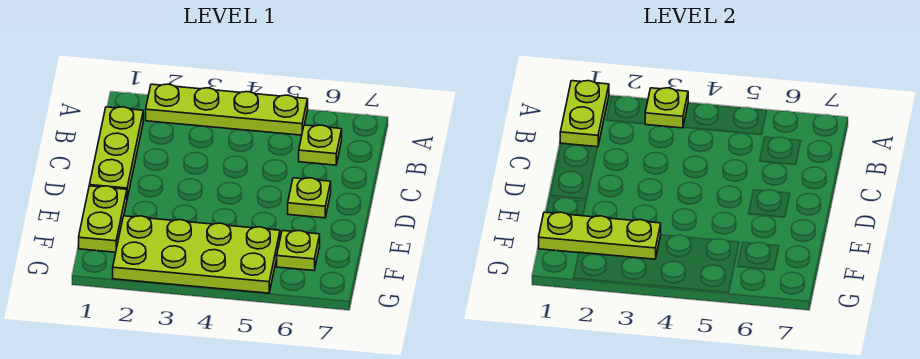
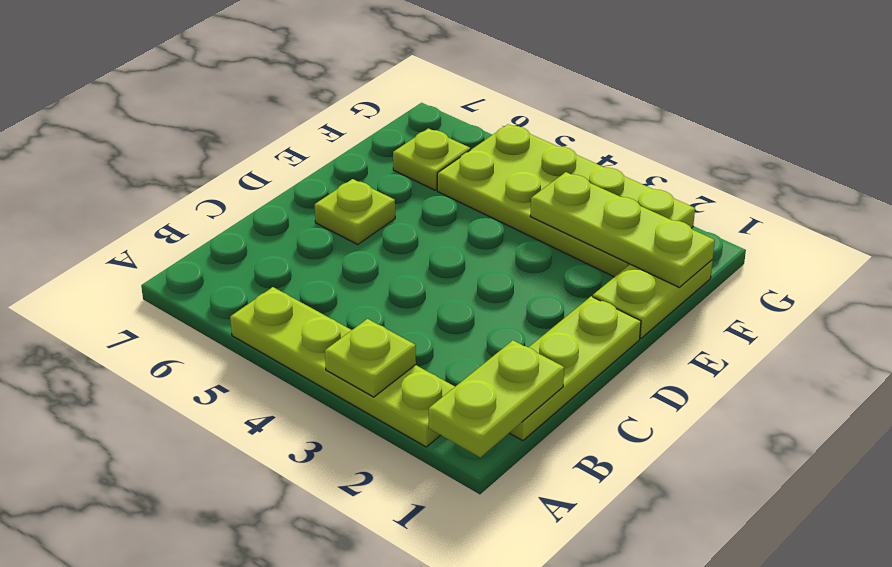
lime 1x1 plate [299,125,342,165] -> none

